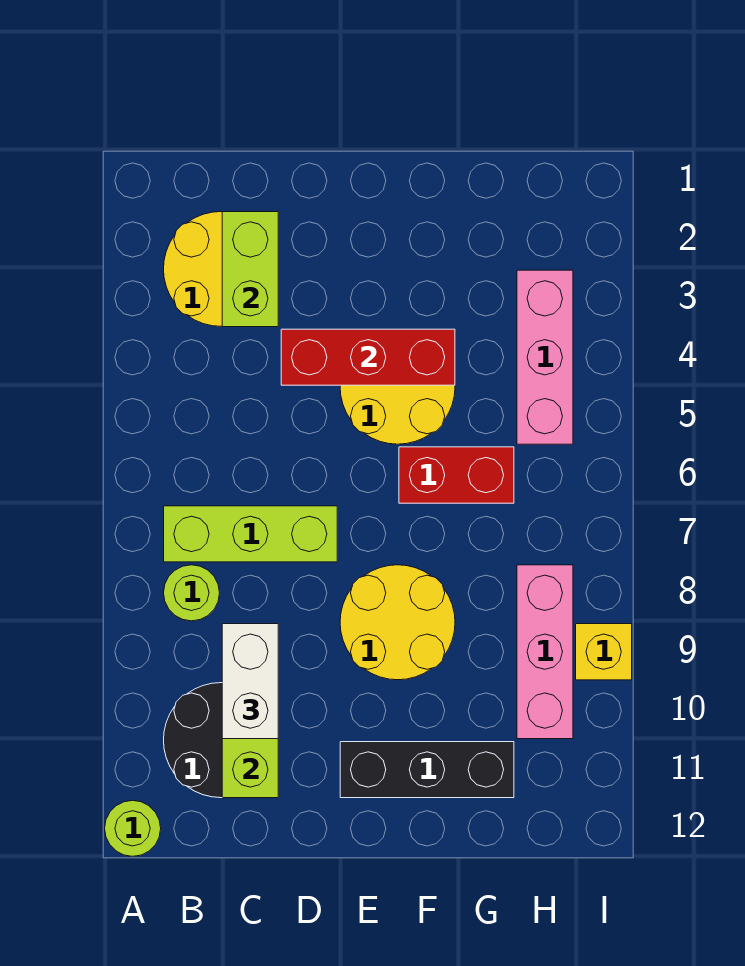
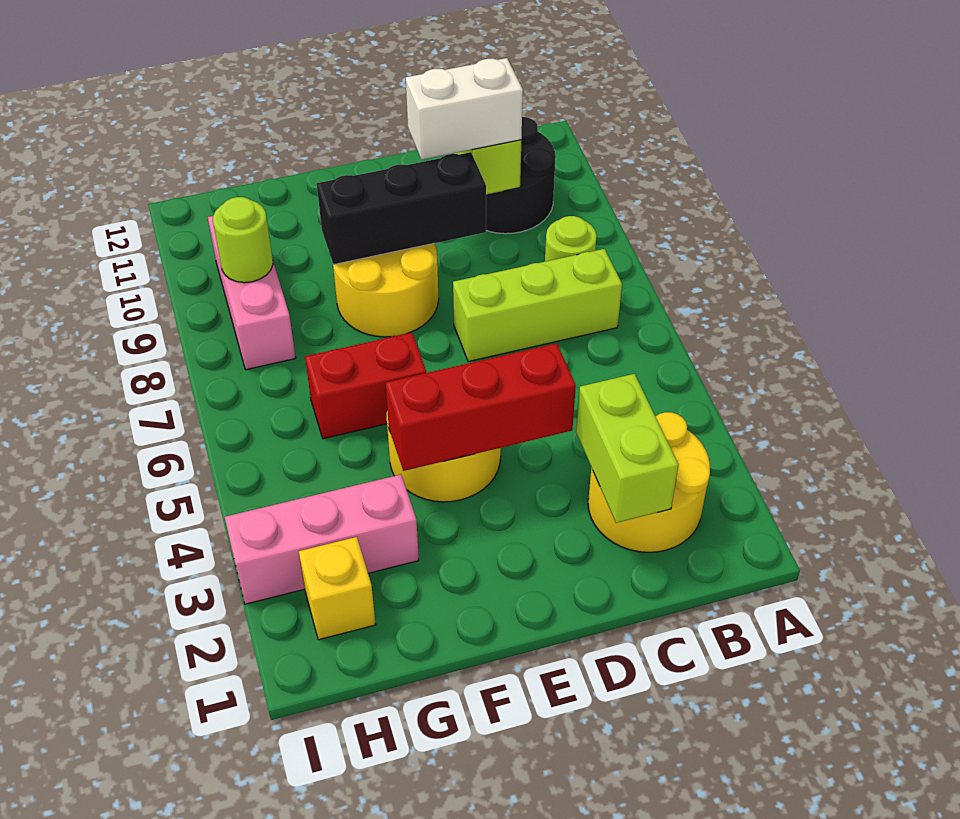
lime 1x1 round brick [105,800,161,856] -> lime 1x1 round brick moved to [213,197,273,283]
white 1x2 brick [222,624,278,739] -> white 1x2 brick turned to [406,58,523,160]
black 1x3 brick [340,742,514,798] -> black 1x3 brick moved to [317,152,486,265]
pink 1x3 brick [517,270,573,444] -> pink 1x3 brick turned to [225,475,419,604]
yellow 1x1 brick [576,624,632,680] -> yellow 1x1 brick moved to [299,537,376,640]

